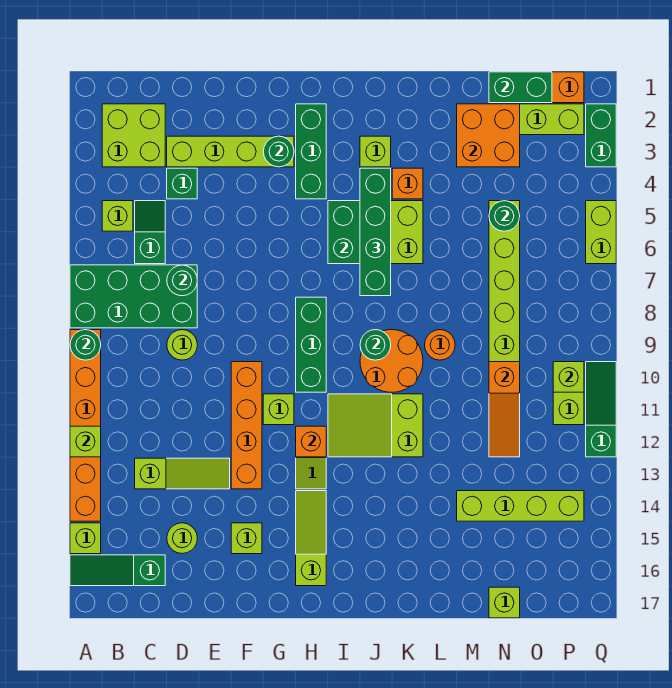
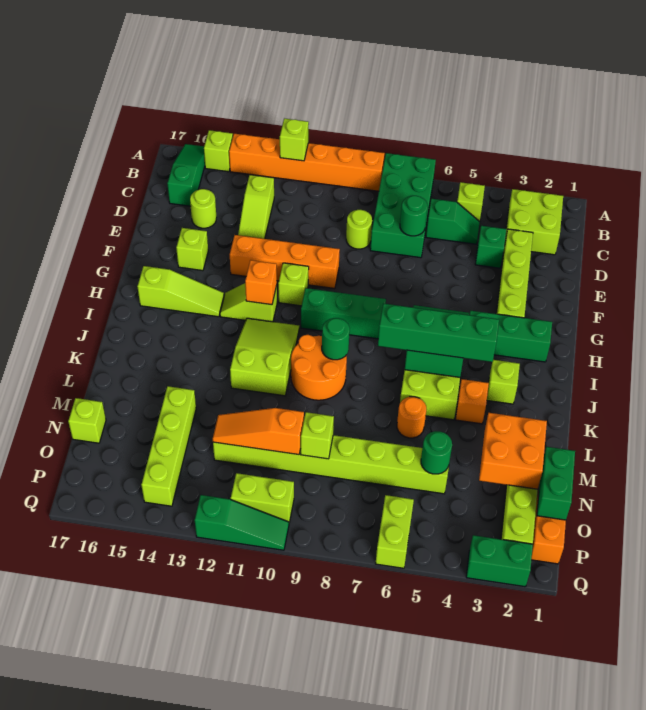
green 1x1 round brick [70,330,101,360] -> none
green 1x1 round brick [263,136,294,167] -> none
orange 1x1 round brick [425,330,455,360] -> orange 1x1 round brick moved to [397,397,426,438]
lime 1x1 brick [553,362,584,392] -> lime 1x1 brick moved to [301,412,334,459]
lime 1x2 brick [586,201,616,264] -> lime 1x2 brick turned to [376,495,414,568]

